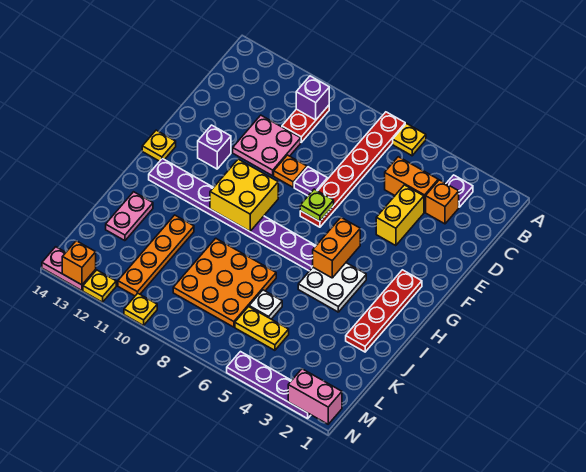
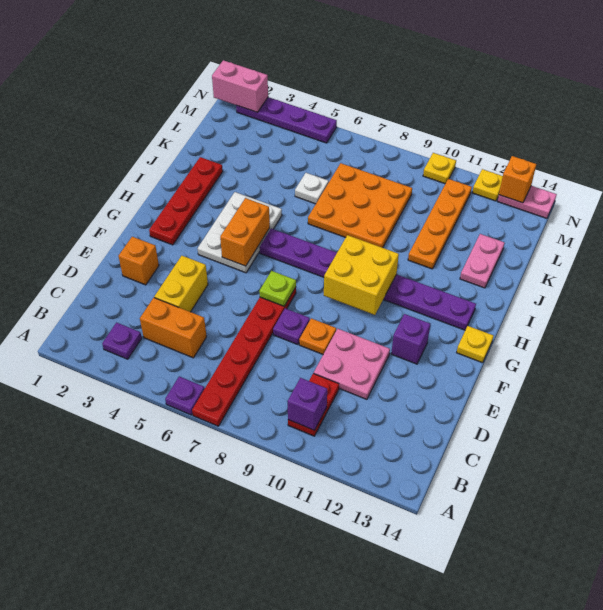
yellow 1x1 plate [393,124,426,156] -> purple 1x1 plate [165,376,205,415]
orange 1x1 brick [426,180,459,224] -> orange 1x1 brick moved to [119,237,159,285]
white 2x2 plate [298,263,366,312] -> white 2x3 plate [198,192,282,273]
yellow 1x2 plate [235,307,289,350] -> none

